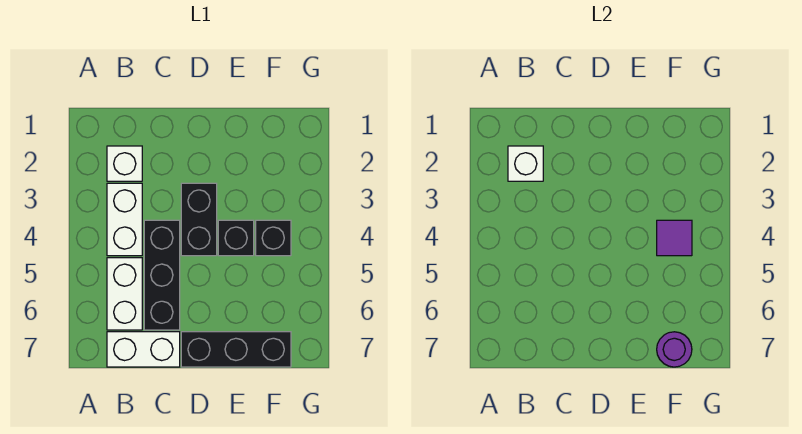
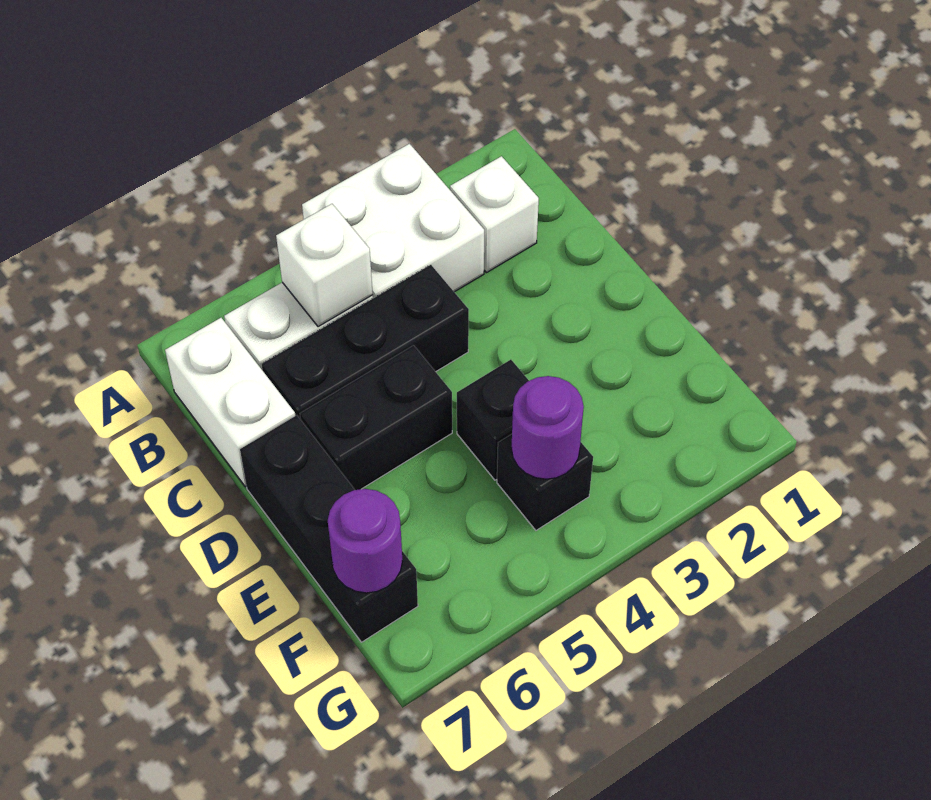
white 1x1 brick [508,146,543,181] -> white 1x1 brick moved to [276,204,373,327]
white 1x2 brick [107,183,142,256] -> white 2x2 brick [302,144,484,298]
black 1x2 brick [181,183,217,256] -> black 1x2 brick moved to [300,345,452,490]
purple 1x1 tile [657,220,692,256] -> purple 1x1 round brick [511,376,584,479]

